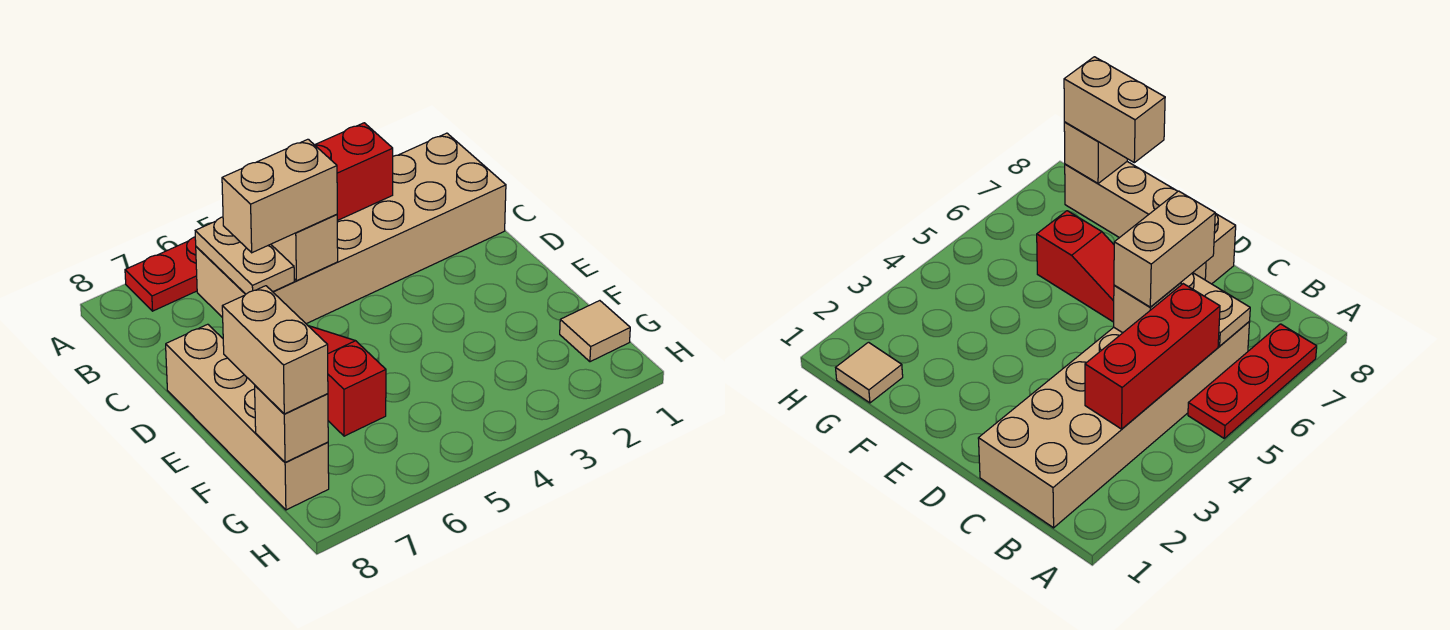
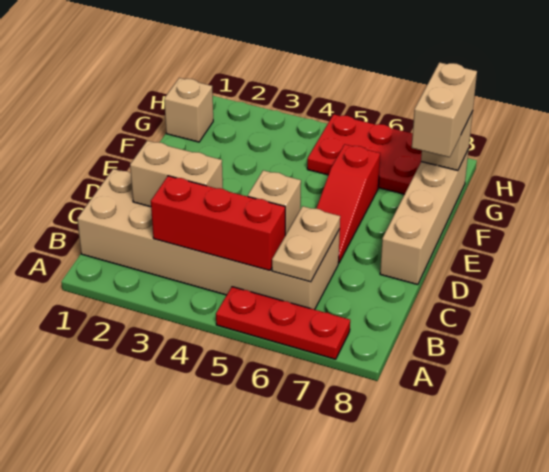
tan 1x2 brick [222,139,337,253] -> tan 1x2 brick moved to [130,141,223,207]
tan 1x1 tile [560,301,630,362] -> tan 1x1 brick [164,78,213,142]
none -> red 2x3 plate [307,114,422,194]

